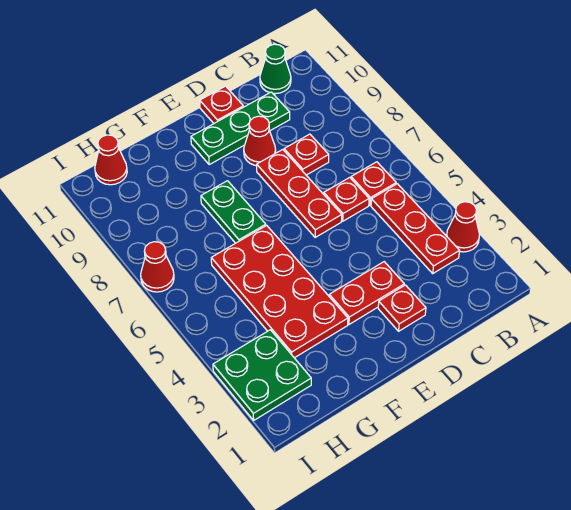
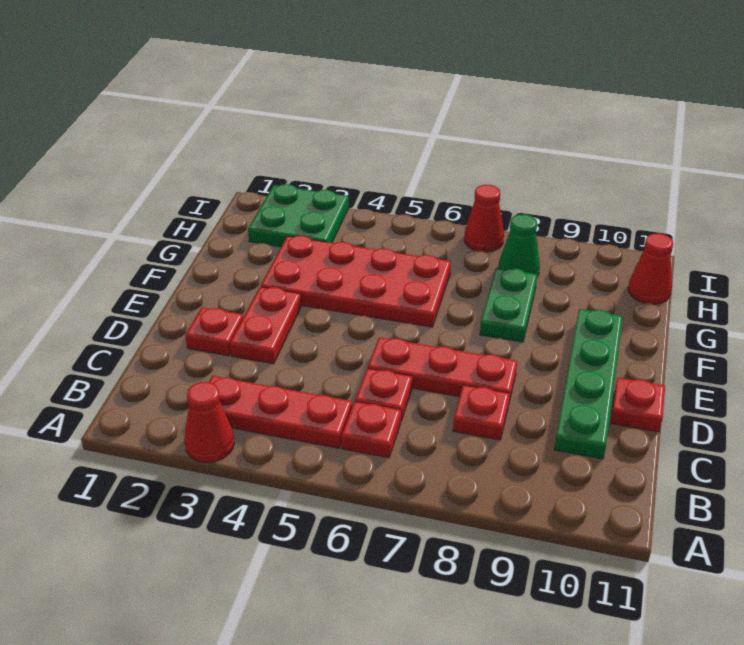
green 1x1 cone [260,44,291,94] -> green 1x1 cone moved to [498,214,540,277]
green 1x3 plate [191,92,290,164] -> green 1x4 plate [554,309,623,459]
red 1x1 cone [244,116,276,166] -> none
green 1x2 plate [201,181,266,243] -> green 1x2 plate turned to [480,268,537,342]

